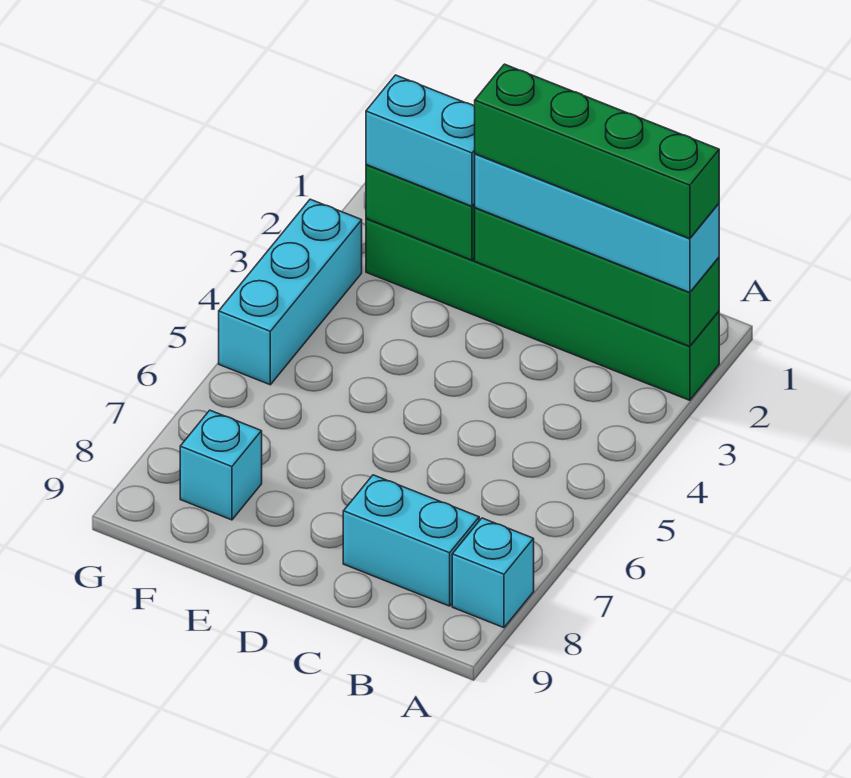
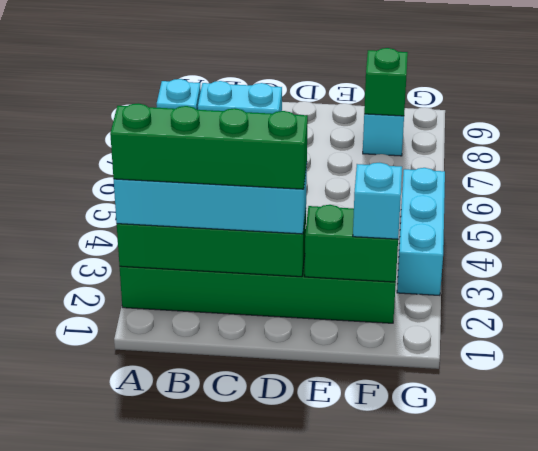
cyan 1x2 brick [366,75,475,206] -> cyan 1x1 brick [353,163,402,239]
none -> green 1x1 brick [364,48,408,116]

